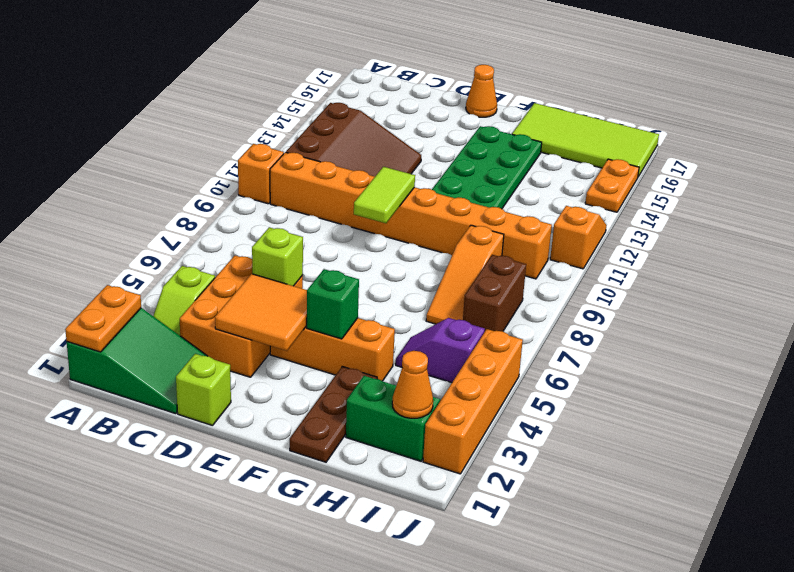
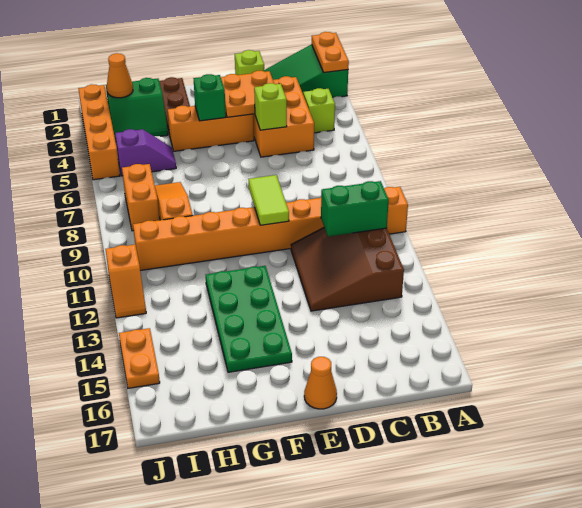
none -> green 1x2 brick [321,181,389,237]
orange 2x2 tile [215,274,307,351] -> orange 2x2 plate [221,71,274,117]
lime 2x4 tile [512,103,659,177] -> none
brown 1x2 brick [463,255,526,331] -> orange 1x2 brick [122,164,160,231]

